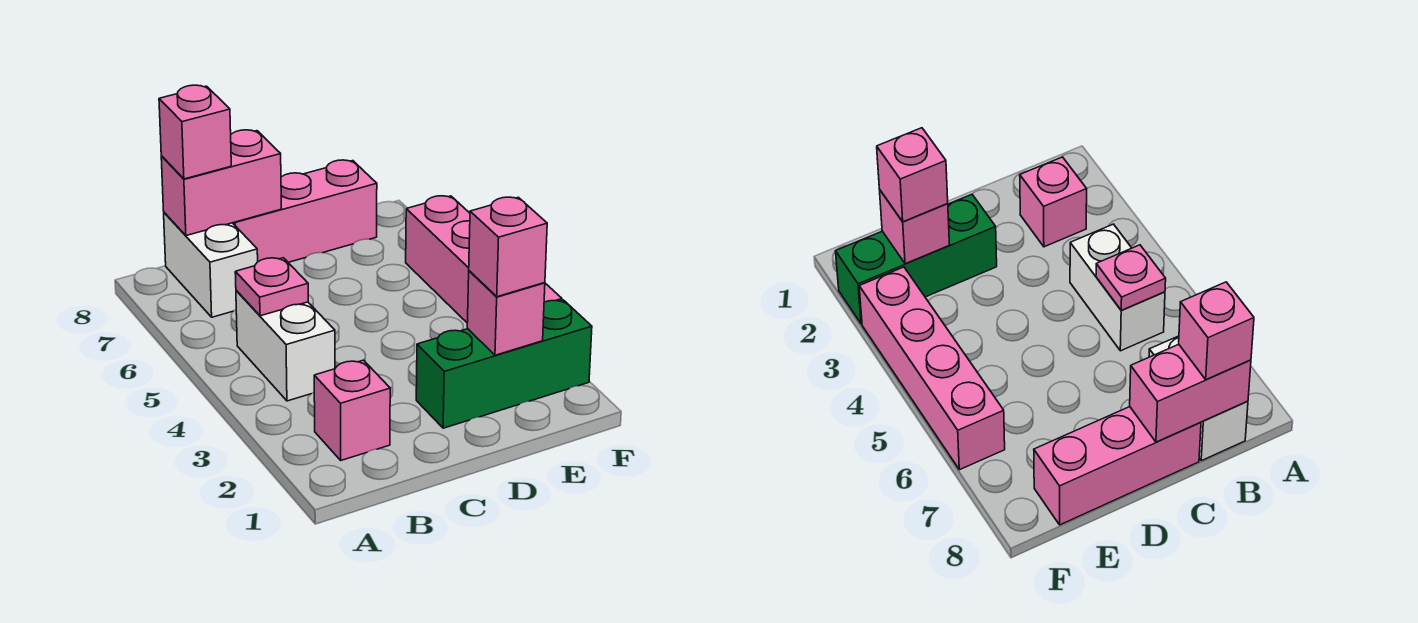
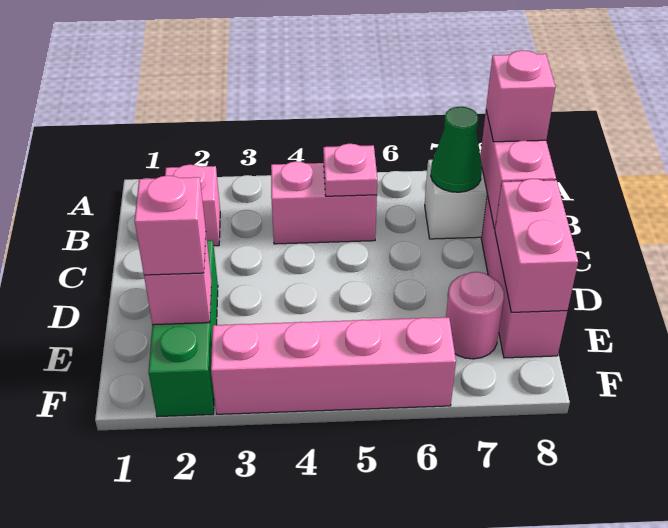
white 1x2 brick [236,290,335,401] -> pink 1x2 brick [271,161,377,244]
none -> green 1x1 cone [431,107,482,192]
none -> pink 1x2 brick [495,179,578,312]
none -> pink 1x1 round brick [446,272,504,359]

